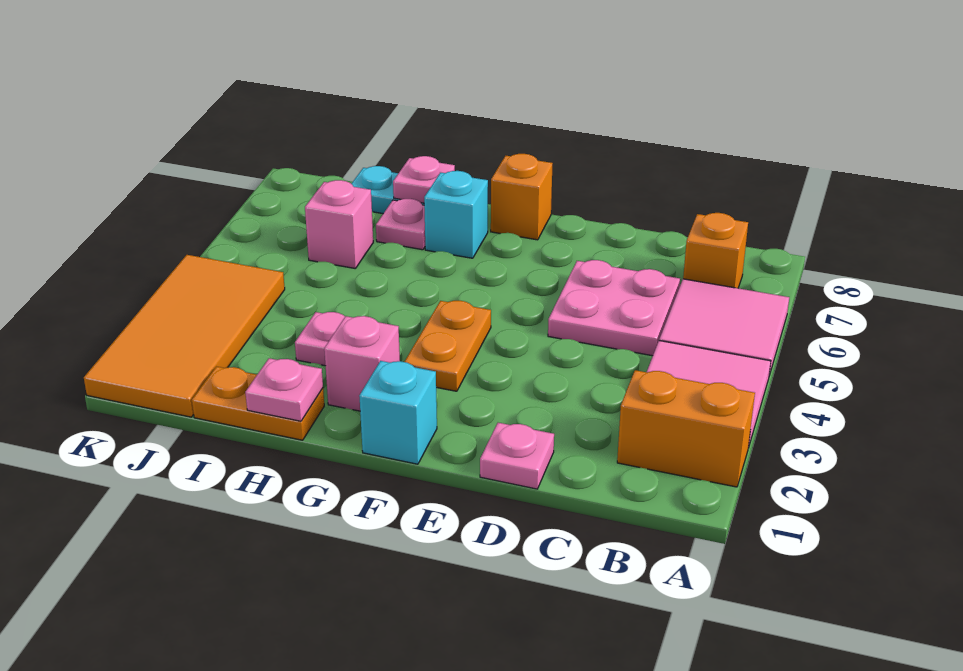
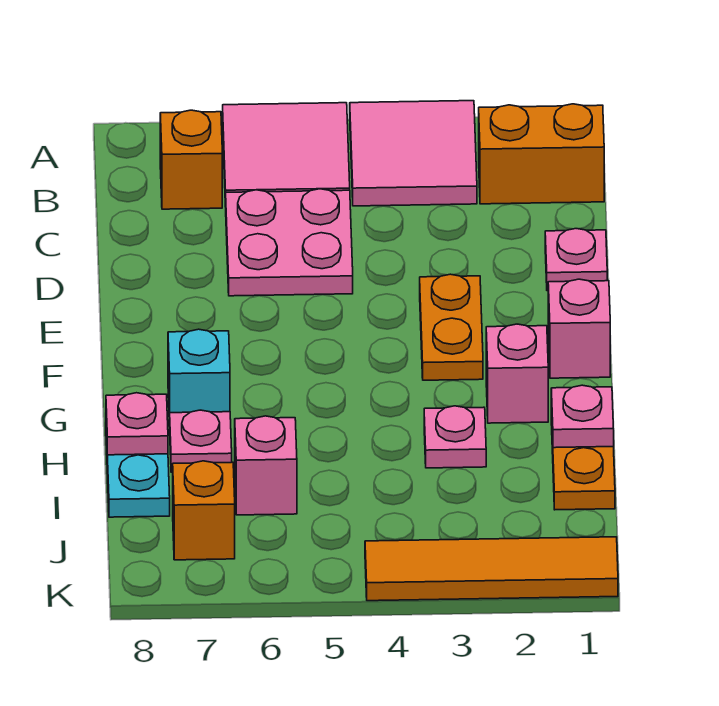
orange 1x2 brick [617,370,755,487] -> orange 1x2 brick turned to [479,104,604,204]
cyan 1x1 brick [359,361,437,464] -> pink 1x1 brick [548,279,610,378]
orange 1x2 plate [405,301,491,391] -> orange 1x2 plate turned to [420,274,483,380]
orange 1x1 brick [491,154,553,240] -> orange 1x1 brick moved to [173,461,235,560]
orange 2x4 tile [84,255,285,417] -> orange 1x4 tile [365,537,618,601]

